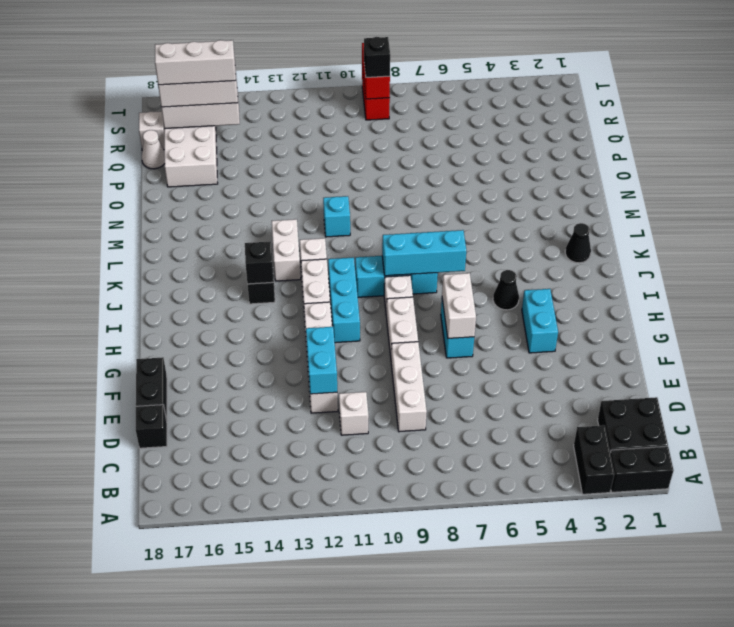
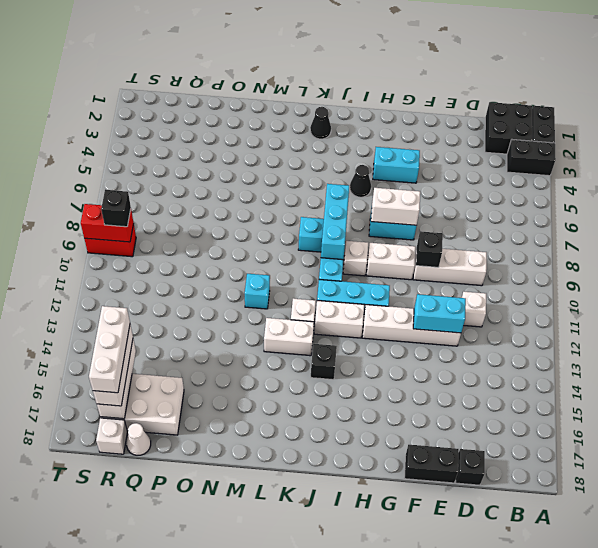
black 1x1 brick [245,241,274,284] -> black 1x1 brick moved to [416,231,443,267]

